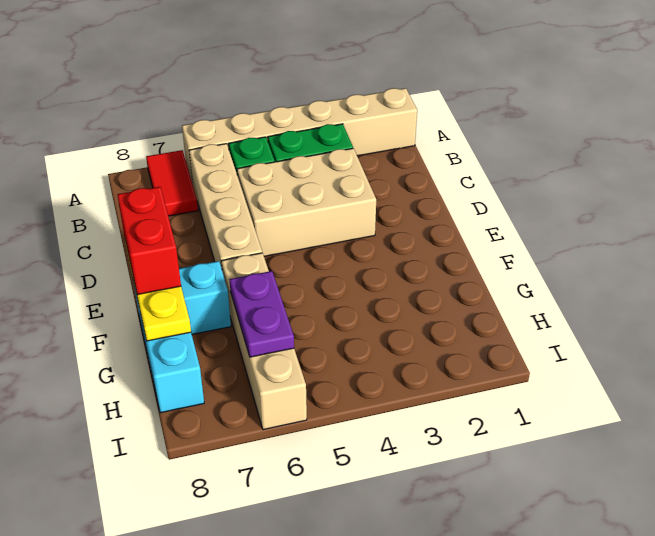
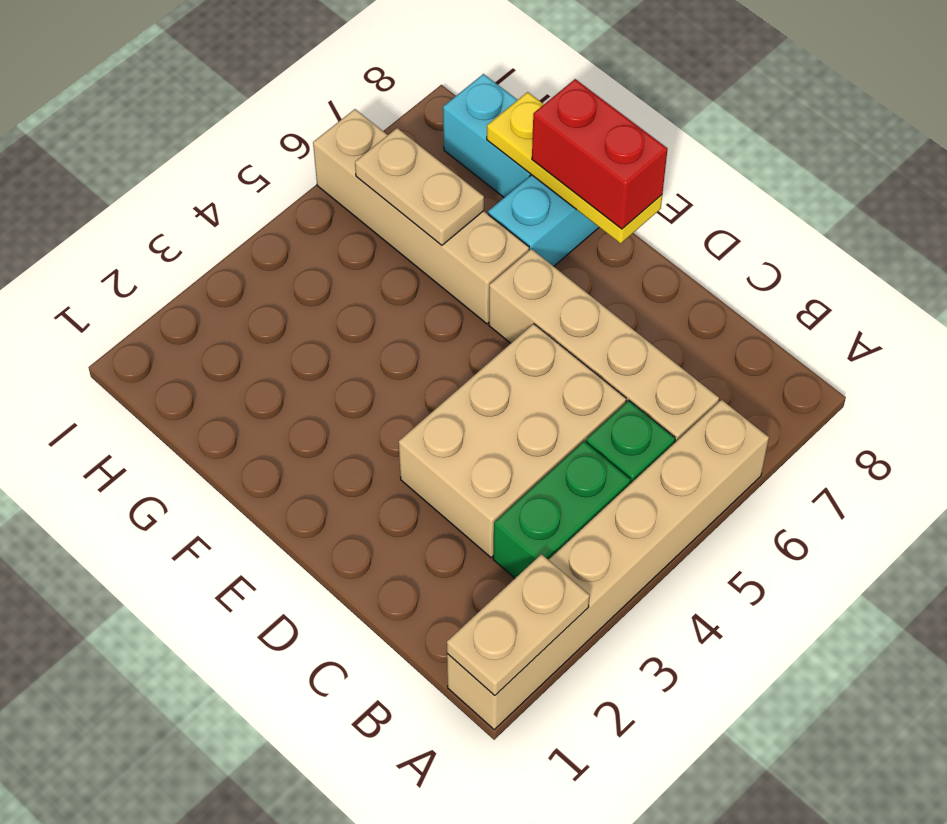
none -> tan 1x2 plate [447,554,590,696]
red 1x2 tile [146,150,198,216] -> none
purple 1x2 plate [229,271,294,357] -> tan 1x2 plate [355,128,484,245]

